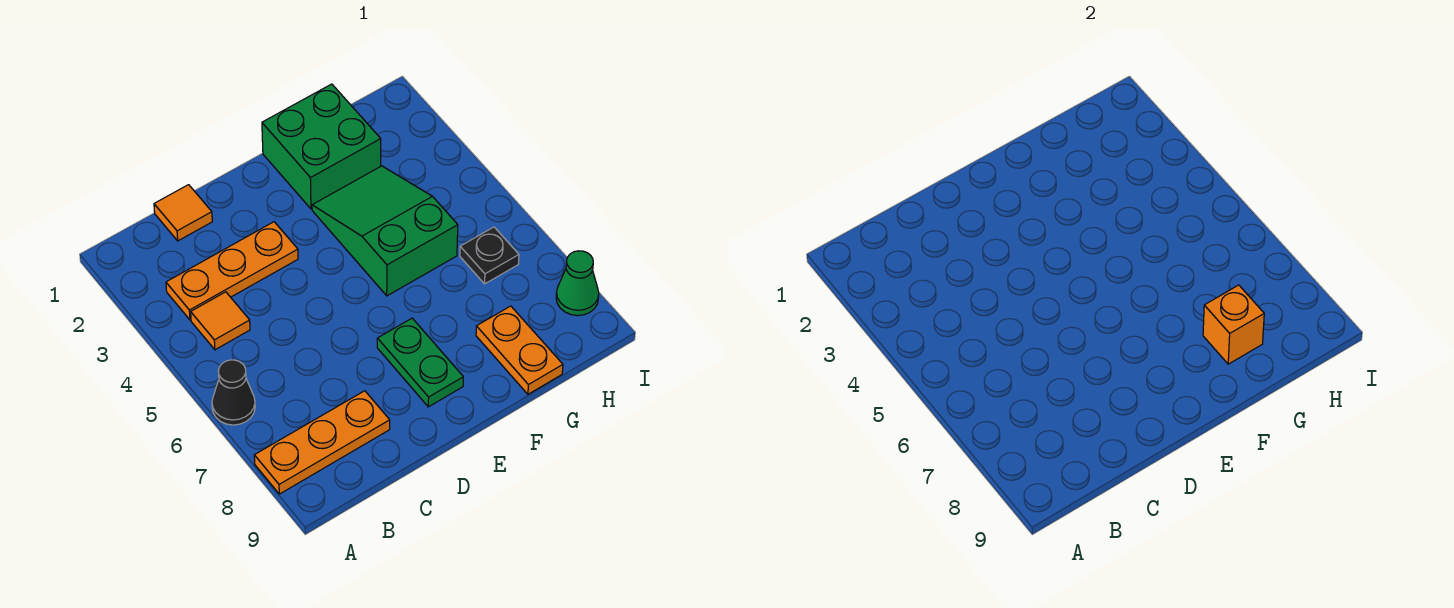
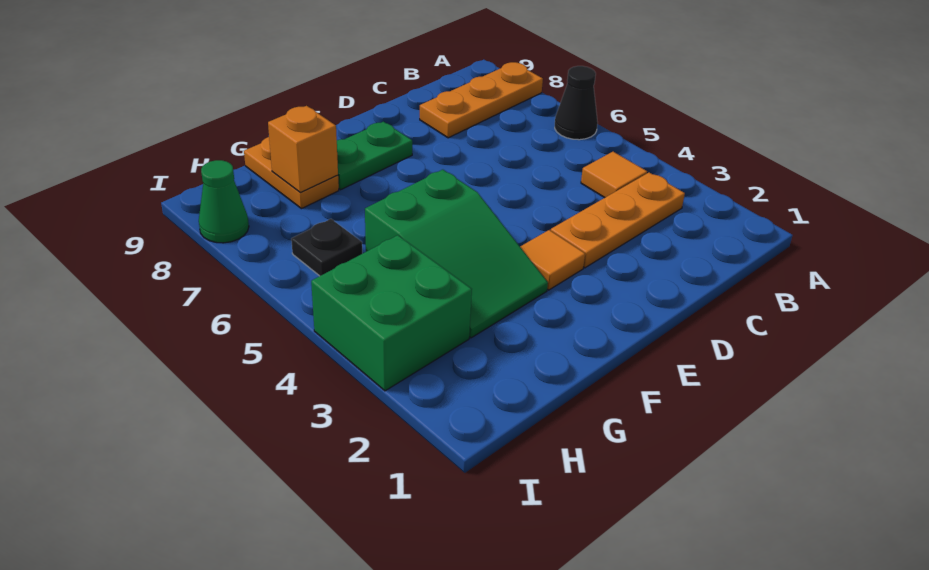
orange 1x1 tile [154,185,212,241] -> orange 1x1 tile moved to [520,230,585,290]
green 1x2 plate [377,318,463,407] -> green 1x2 plate turned to [337,122,412,190]
green 2x2 brick [262,84,381,209] -> green 2x2 brick moved to [311,235,472,391]

